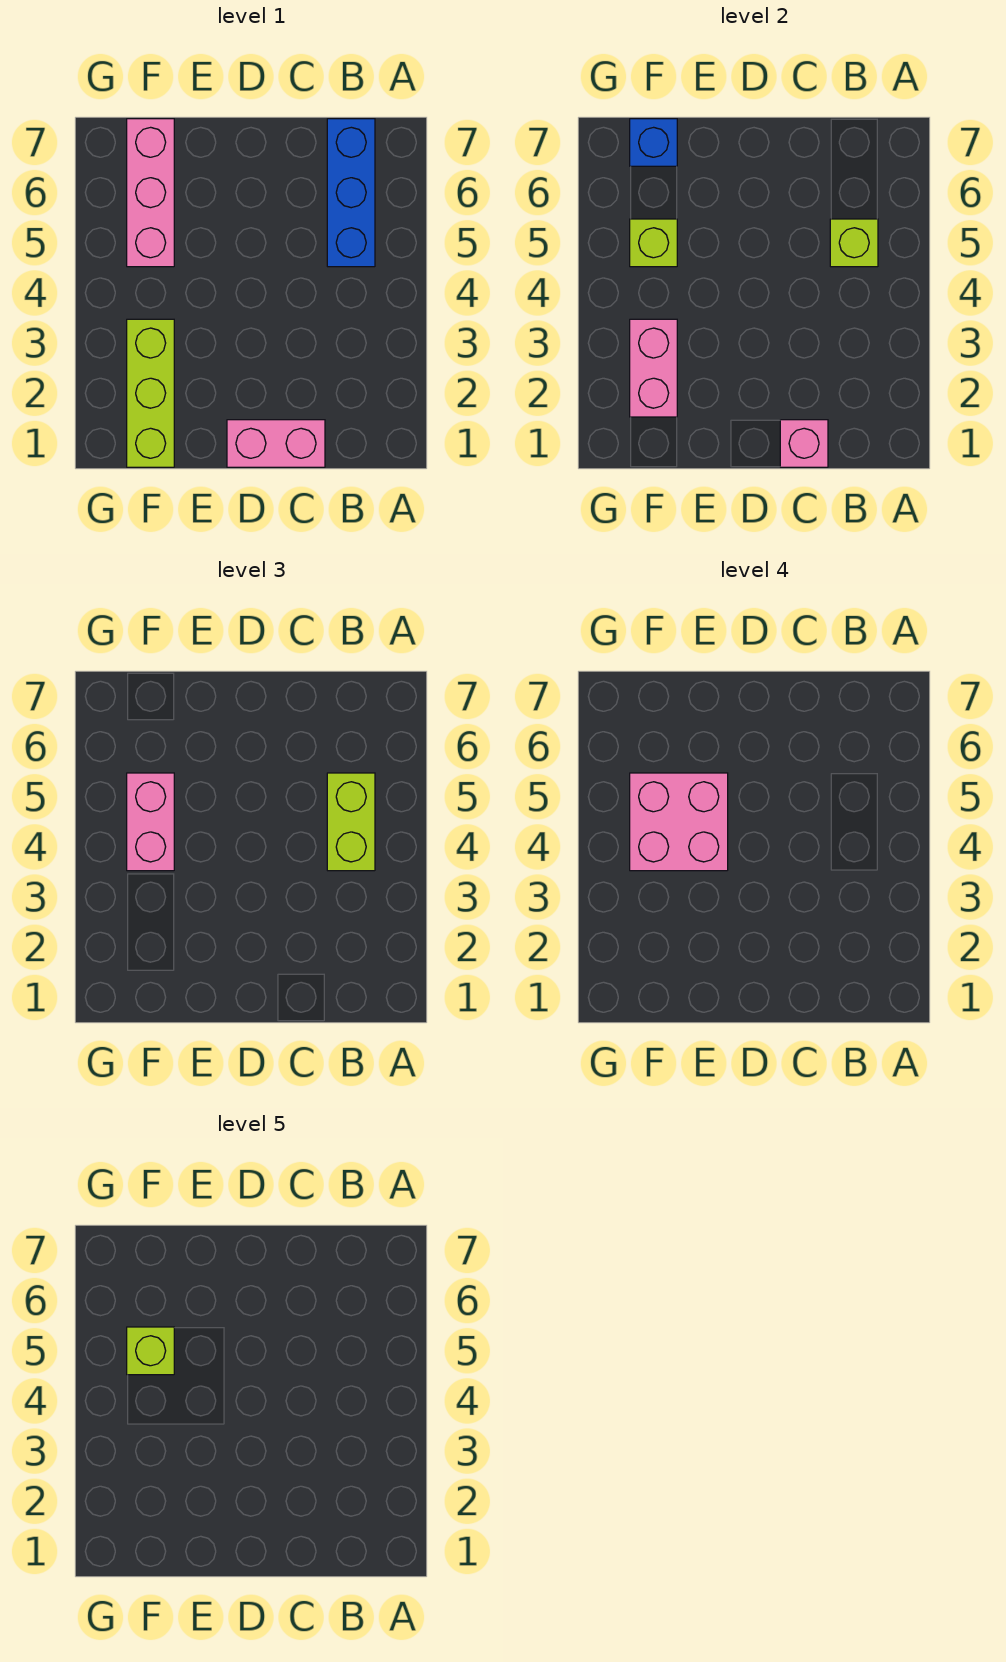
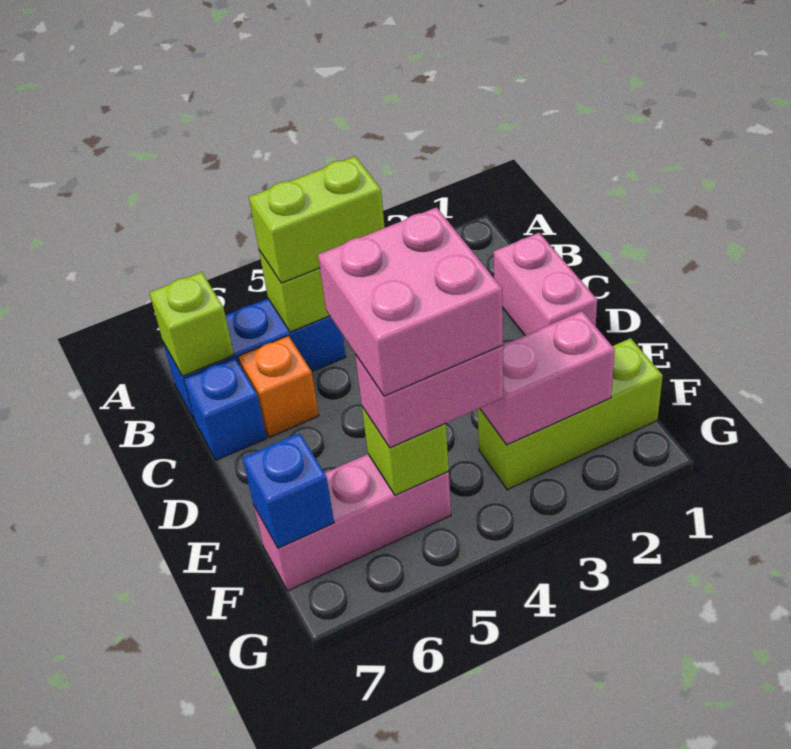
pink 1x1 brick [780,420,828,467] -> none
none -> orange 1x1 brick [238,336,319,437]
none -> blue 1x1 brick [184,358,267,460]
lime 1x1 brick [127,1327,174,1375] -> lime 1x1 brick moved to [149,272,234,376]

